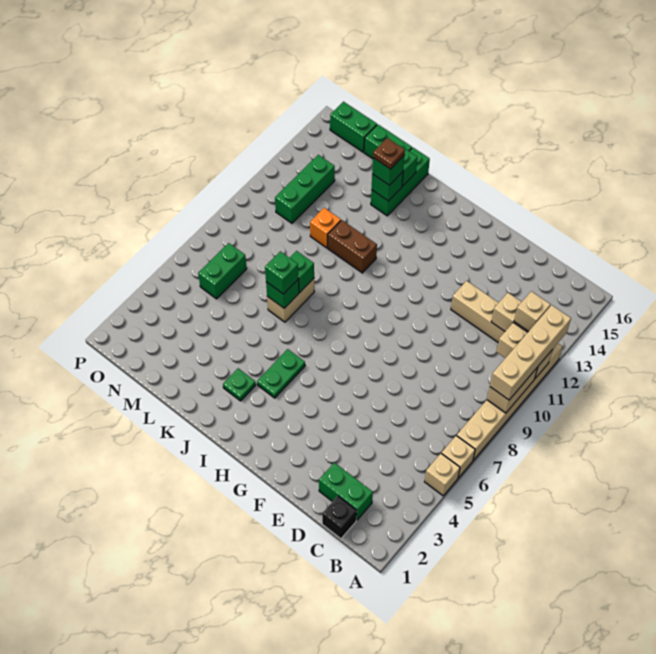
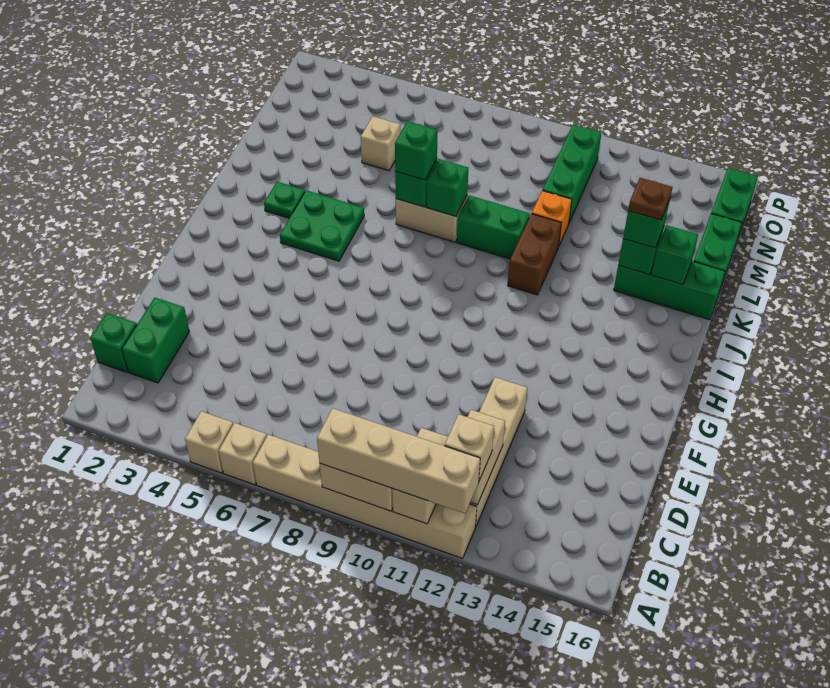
black 1x1 brick [322,496,357,539] -> green 1x1 brick [90,313,137,372]
green 1x2 plate [257,349,305,398] -> green 2x2 plate [280,190,364,261]
none -> tan 1x1 brick [361,116,400,171]
green 1x2 brick [198,243,247,299] -> green 1x2 brick moved to [457,195,530,259]
green 1x3 brick [275,155,335,223] -> green 1x3 brick turned to [542,125,601,222]

